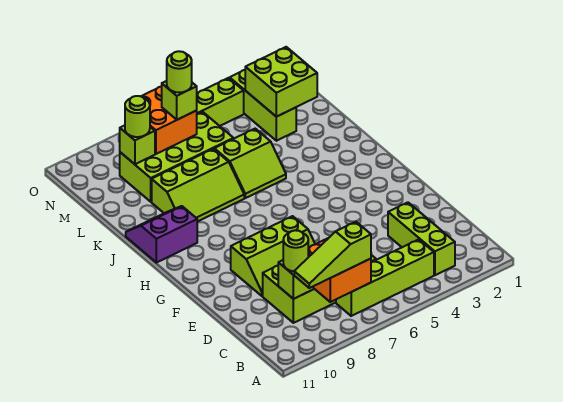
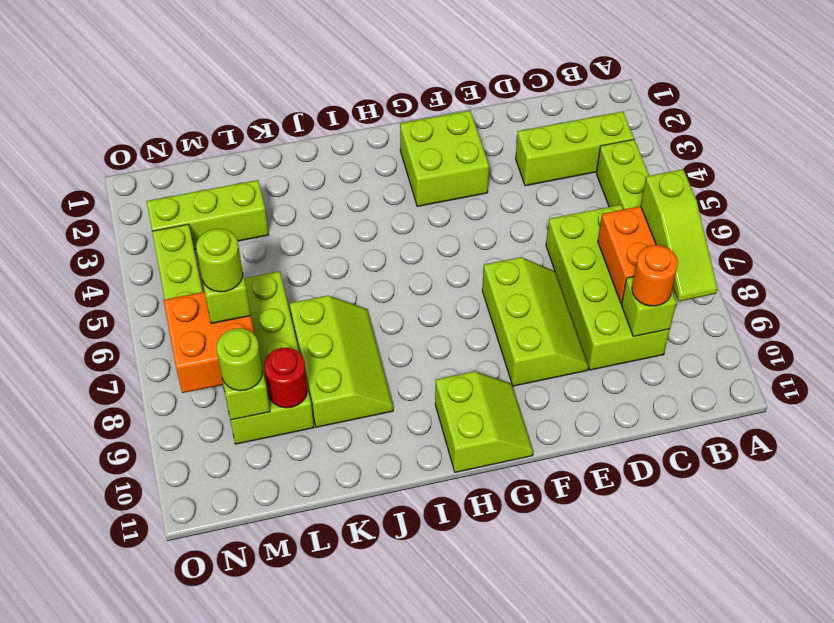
lime 1x1 round brick [283,230,308,271] -> orange 1x1 round brick [632,245,678,306]
purple 2x2 slope [126,206,197,263] -> none
lime 2x2 slope [214,129,286,198] -> lime 2x2 slope moved to [435,371,533,472]
lime 2x2 brick [245,47,317,117] -> lime 2x2 brick moved to [400,111,489,207]
none -> red 1x1 round brick [264,348,308,408]

